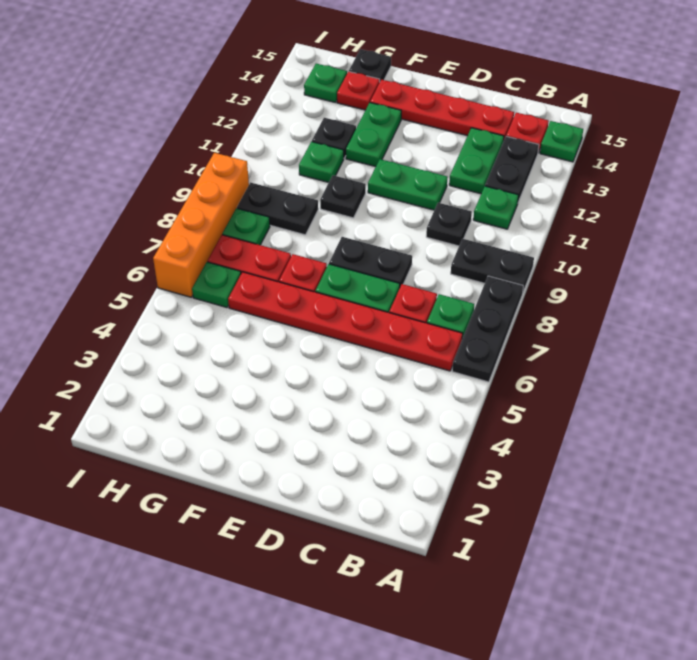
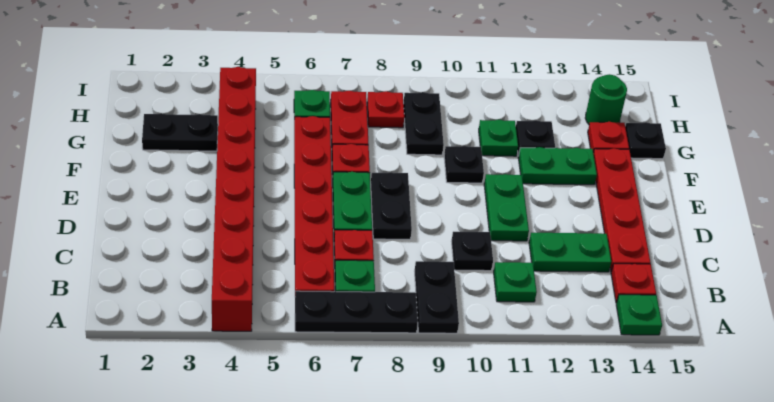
none -> red 1x8 brick [212,67,256,331]
black 1x2 plate [485,136,539,202] -> black 1x2 plate moved to [142,113,218,151]
green 1x1 plate [222,208,270,245] -> red 1x1 plate [367,91,404,128]
green 1x1 plate [304,64,347,102] -> green 1x1 round brick [585,74,627,124]
orange 1x4 brick [153,153,249,297] -> none

